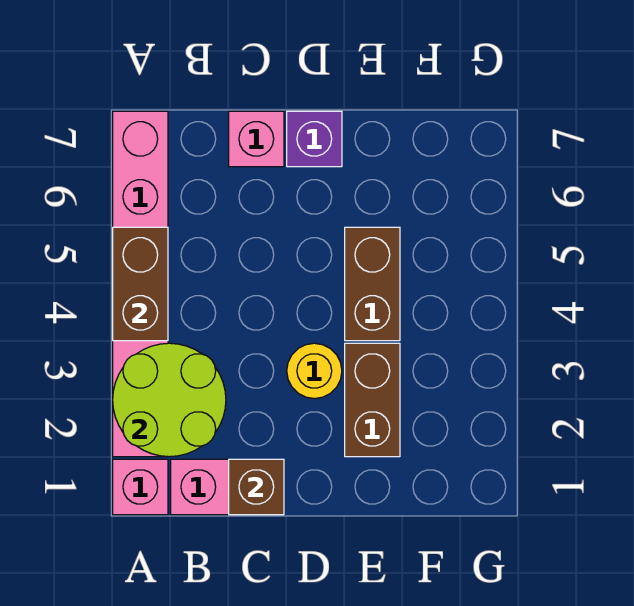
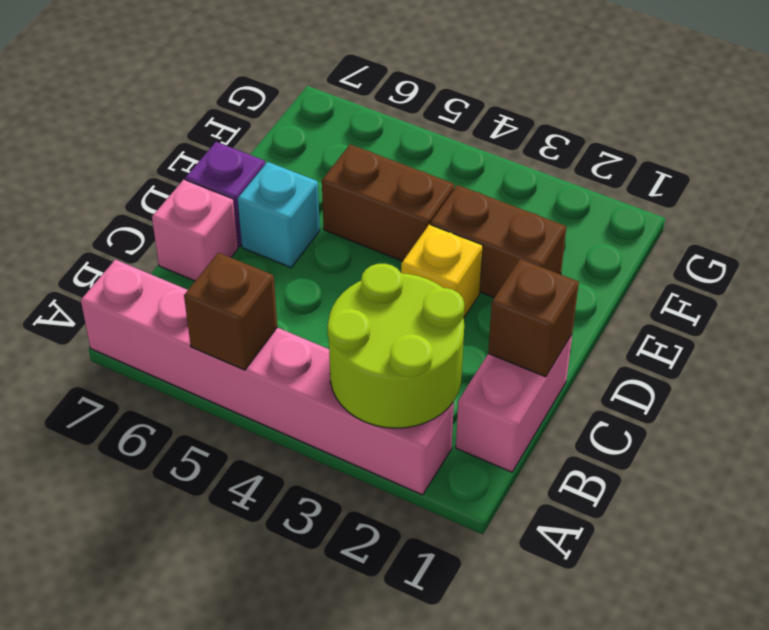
pink 1x1 brick [113,459,168,515] -> none
brown 1x2 brick [113,227,168,341] -> brown 1x1 brick [184,253,277,370]
yellow 1x1 round brick [287,343,342,399] -> yellow 1x1 brick [401,224,483,318]
none -> cyan 1x1 brick [238,162,320,268]

